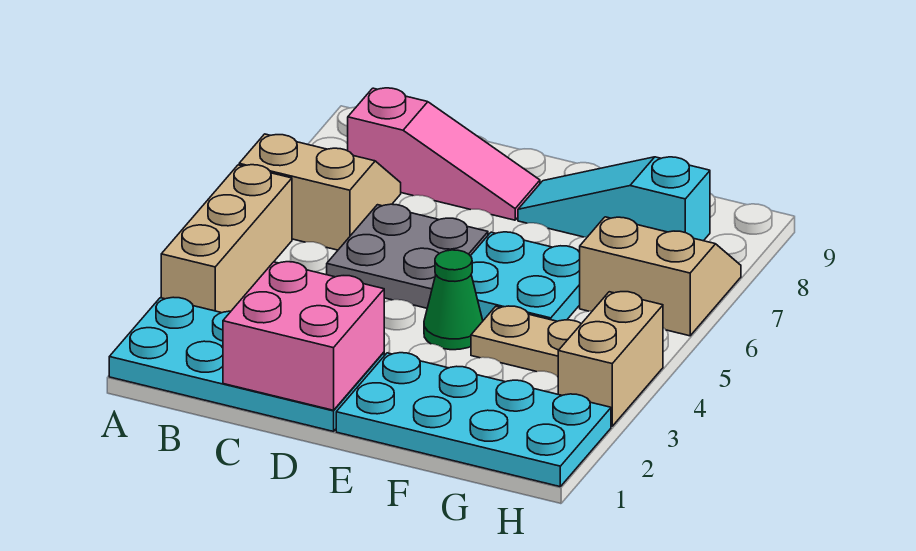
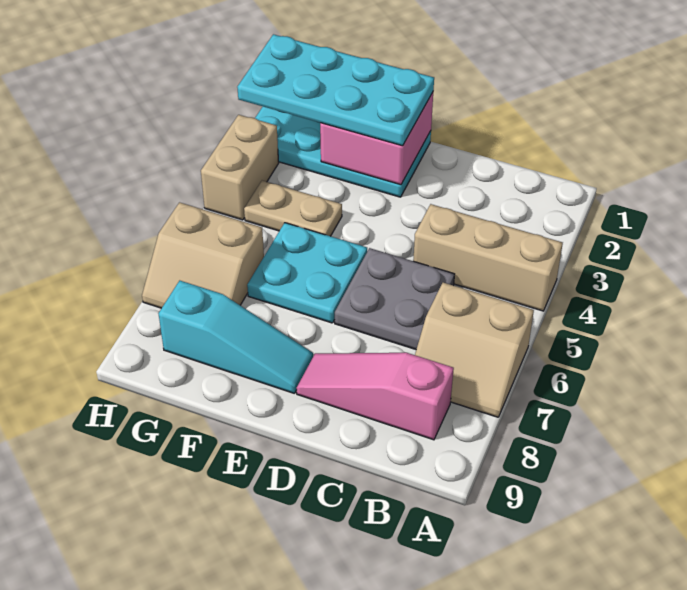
cyan 2x4 plate [109,297,384,431] -> cyan 2x4 plate moved to [237,34,434,146]
tan 1x3 brick [161,165,292,313] -> tan 1x3 brick turned to [413,204,563,311]
pink 2x2 brick [223,262,384,410] -> pink 2x2 brick moved to [320,92,433,185]
green 1x1 cone [424,250,483,350] -> none

